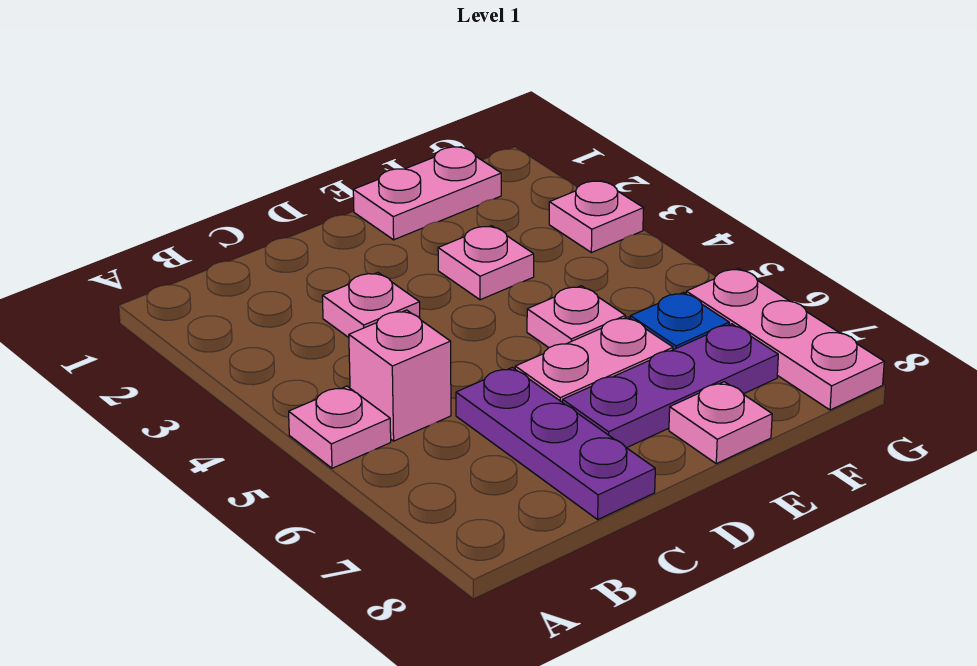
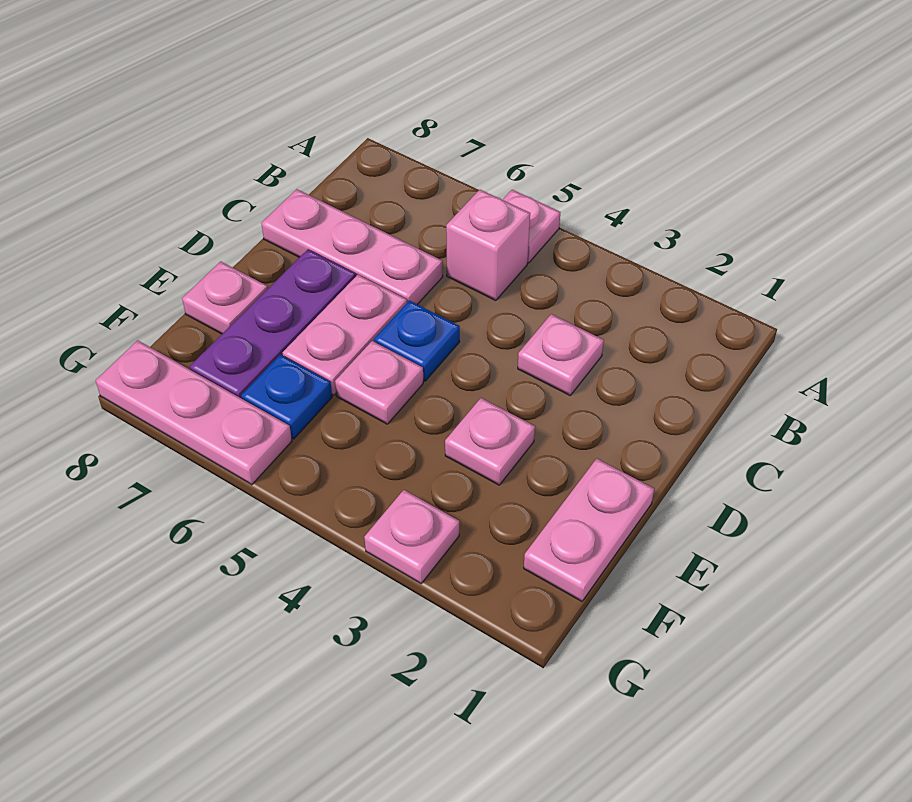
purple 1x3 plate [456,367,655,519] -> pink 1x3 plate [261,189,443,304]
none -> blue 1x1 plate [374,301,460,381]

